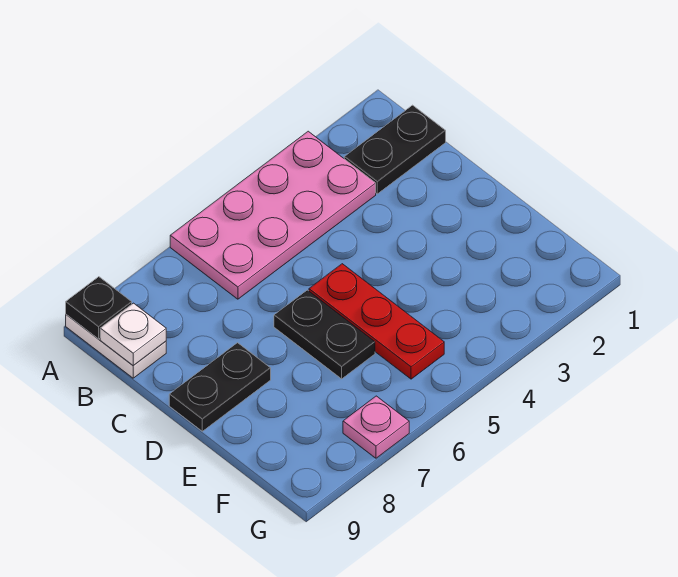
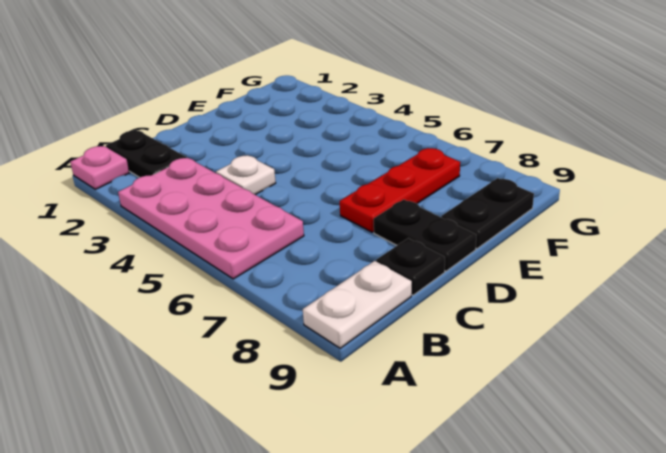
black 1x1 plate [66,277,132,339] -> black 1x1 plate moved to [376,238,445,295]
white 1x1 plate [100,303,166,366] -> white 1x1 plate moved to [216,155,276,195]
red 1x3 plate [309,264,444,379] -> red 1x3 plate moved to [340,148,460,232]
black 1x2 plate [274,290,375,379] -> black 1x2 plate moved to [441,178,534,249]
pink 1x1 plate [343,396,409,458] -> pink 1x1 plate moved to [70,146,129,189]

